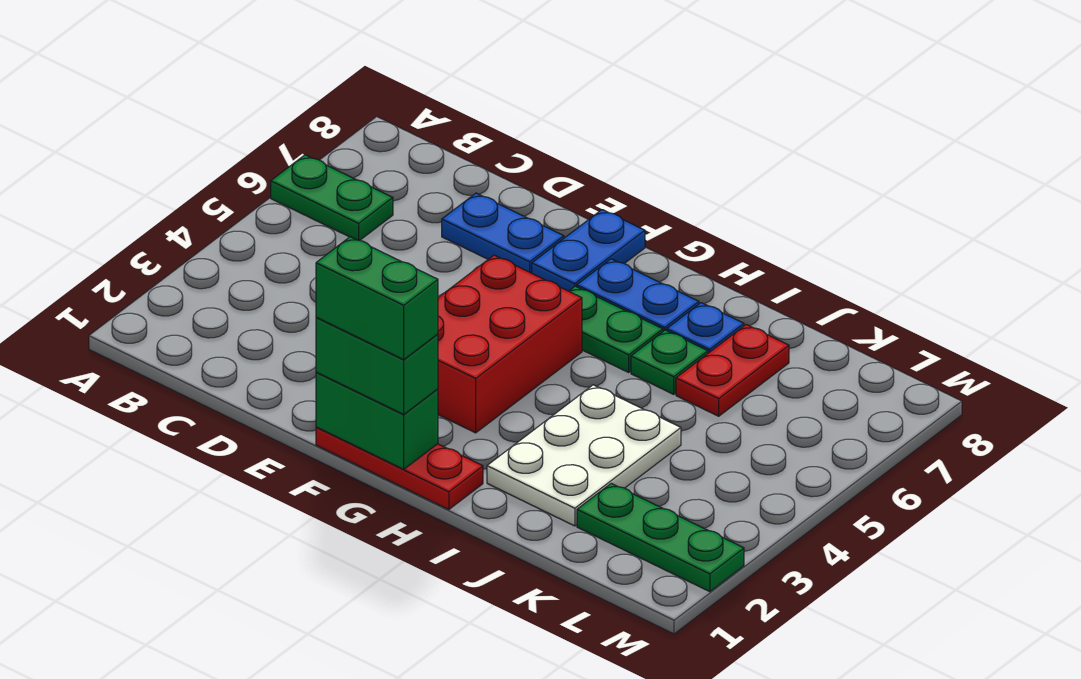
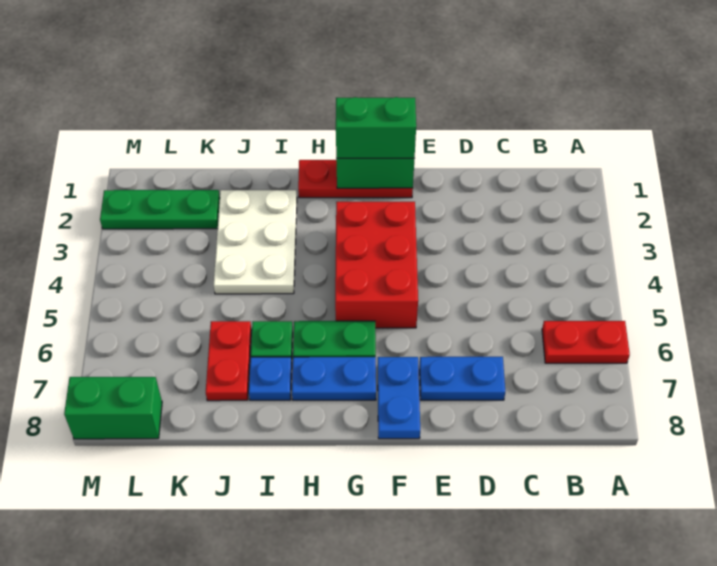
green 1x2 plate [271,155,393,241] -> red 1x2 plate [542,321,630,363]
green 1x2 brick [316,237,438,359] -> green 1x2 brick moved to [64,377,162,439]

